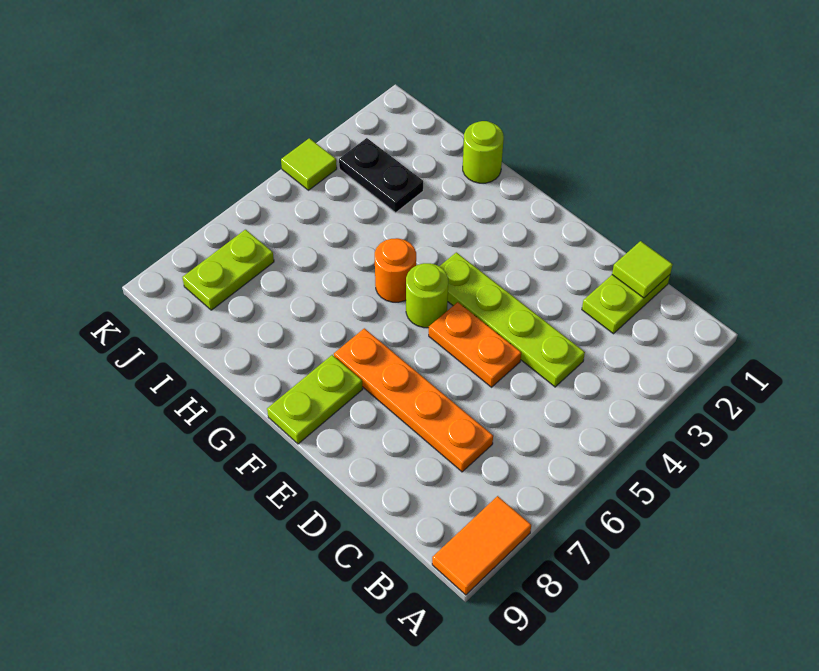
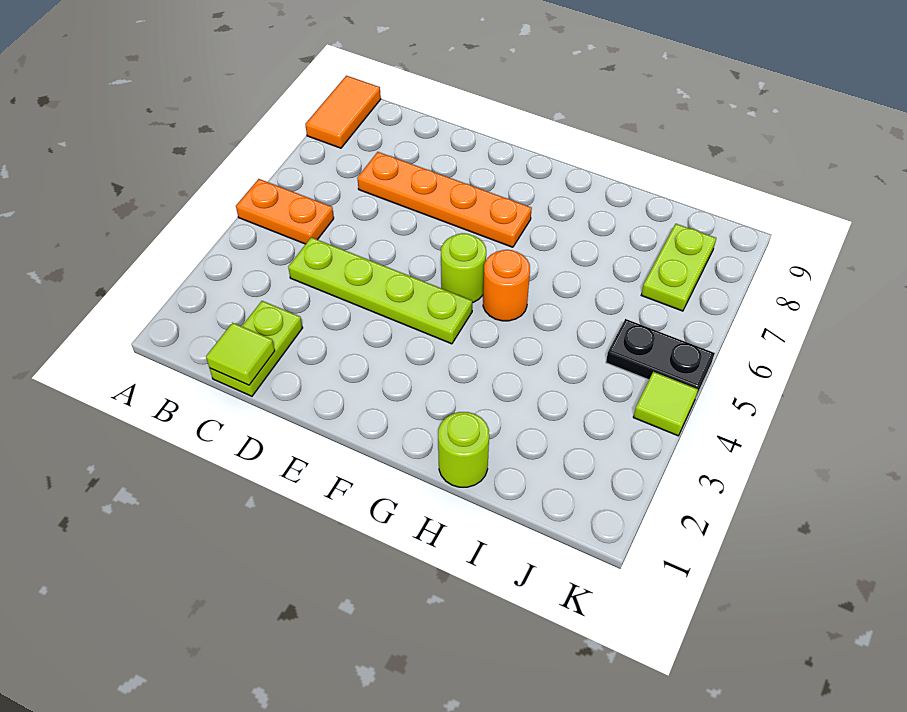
orange 1x2 plate [429,302,521,387] -> orange 1x2 plate moved to [236,179,334,244]
lime 1x2 plate [267,355,363,444] -> none
black 1x2 plate [339,138,423,213] -> black 1x2 plate moved to [606,319,715,396]

